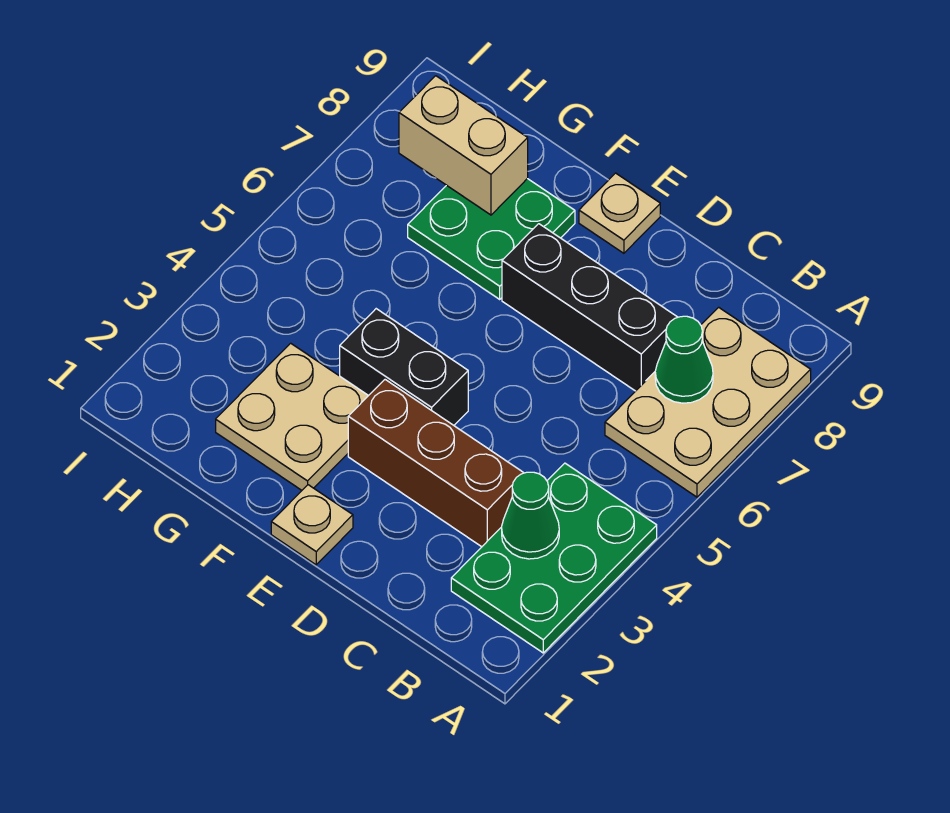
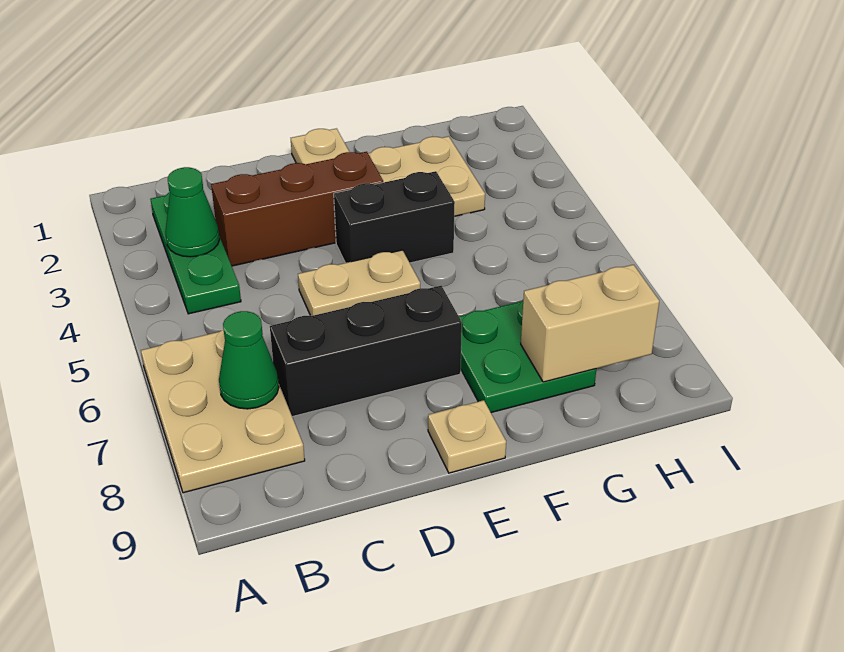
green 2x3 plate [451,463,657,653] -> green 1x3 plate [151,192,241,314]
none -> tan 1x2 plate [298,250,420,316]

